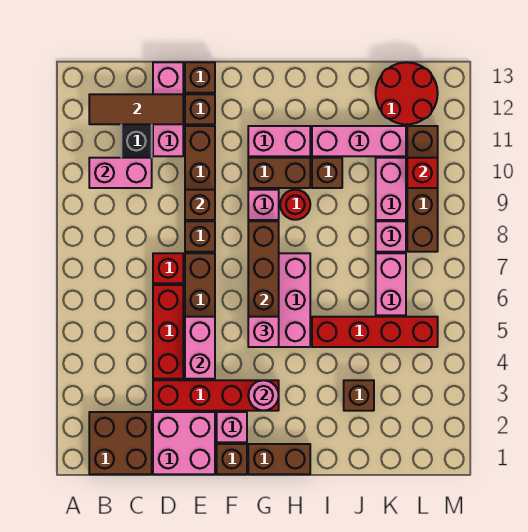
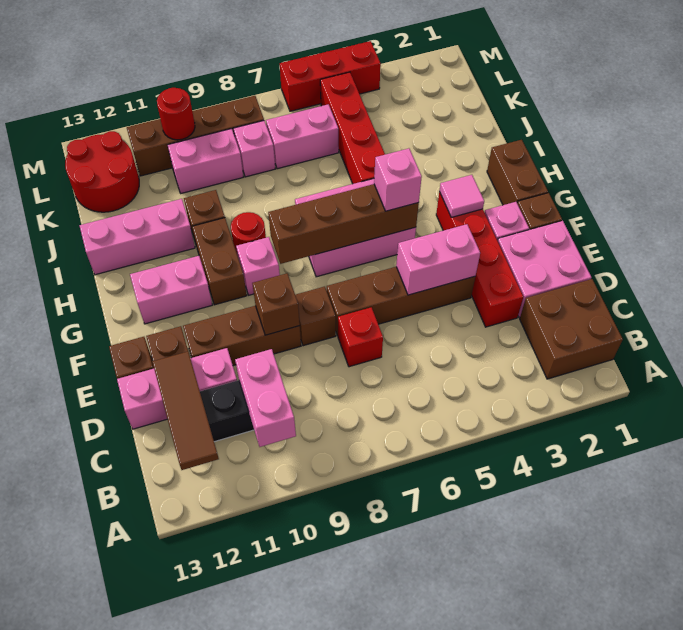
red 1x3 brick [153,285,183,379] -> red 1x3 brick moved to [280,41,381,111]
pink 1x1 round brick [248,380,279,411] -> pink 1x1 tile [439,175,484,217]
pink 1x2 brick [248,126,310,156] -> pink 1x2 brick turned to [130,256,212,324]
pink 1x3 brick [312,126,406,156] -> pink 1x3 brick turned to [79,199,195,275]
brown 1x1 brick [344,380,374,411] -> none
red 1x1 brick [407,158,438,188] -> red 1x1 round brick [157,88,195,140]

